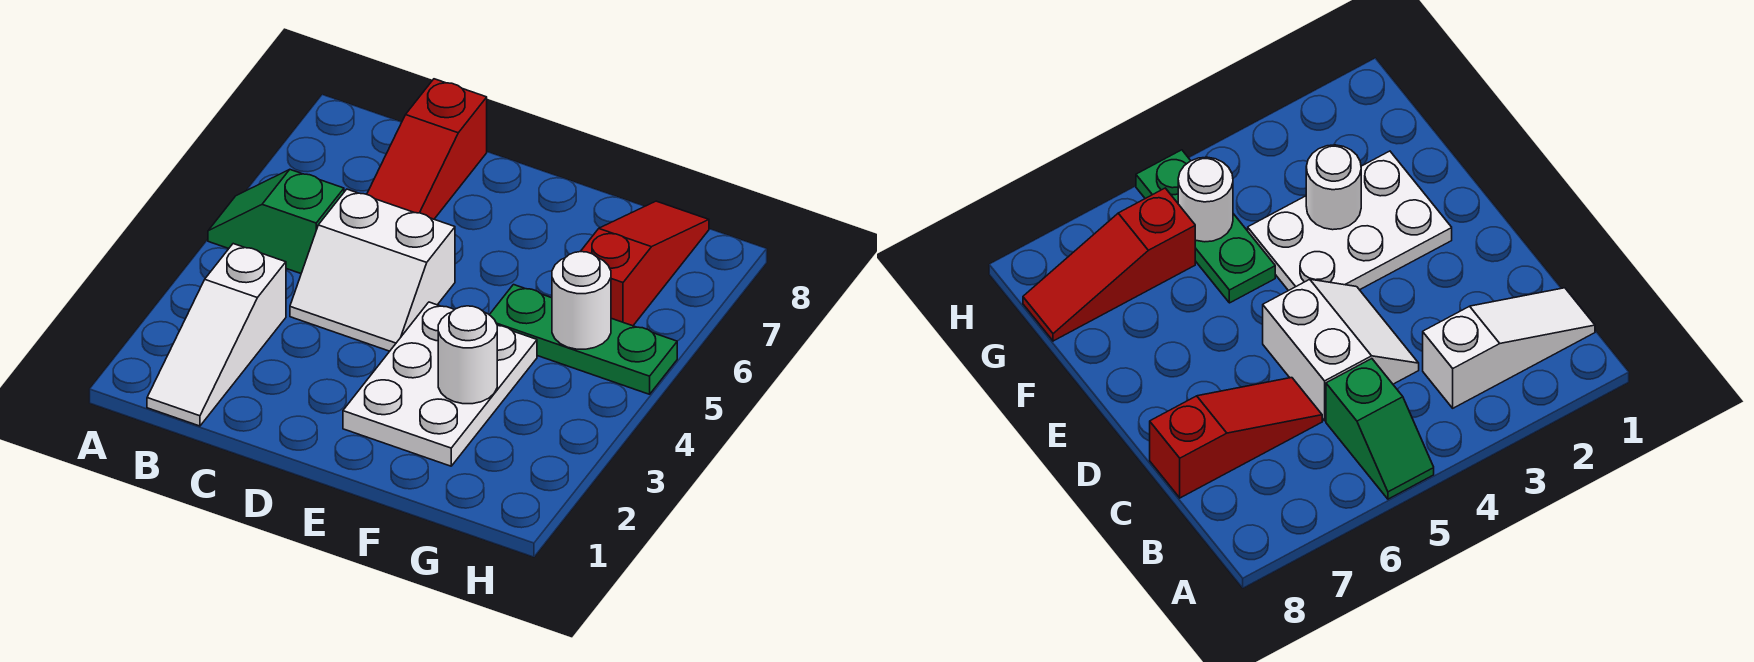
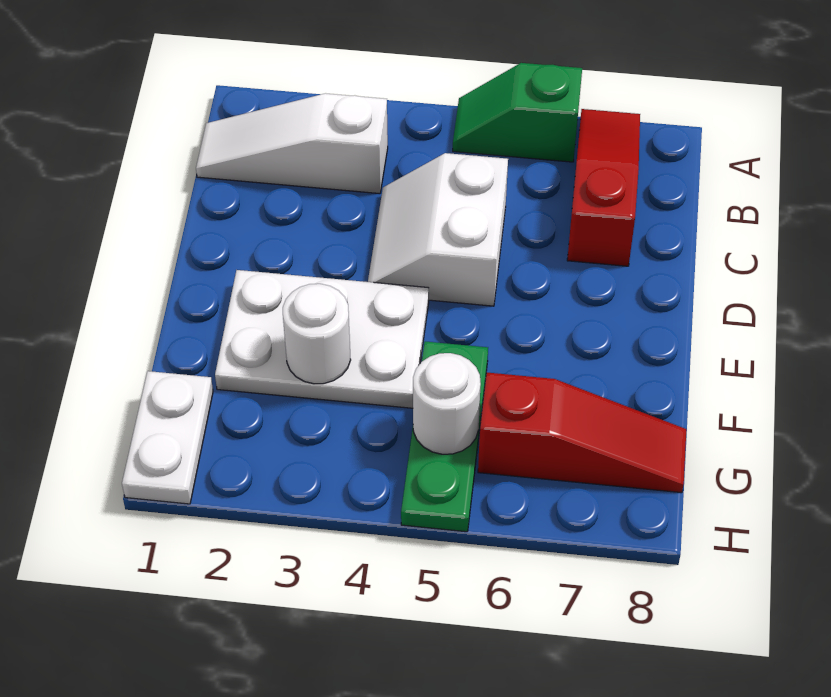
green 1x2 slope [208,170,344,273] -> green 1x2 slope turned to [453,63,582,162]
red 1x3 slope [367,79,487,219] -> red 1x3 slope turned to [567,109,640,266]
none -> white 1x2 plate [122,371,213,504]

